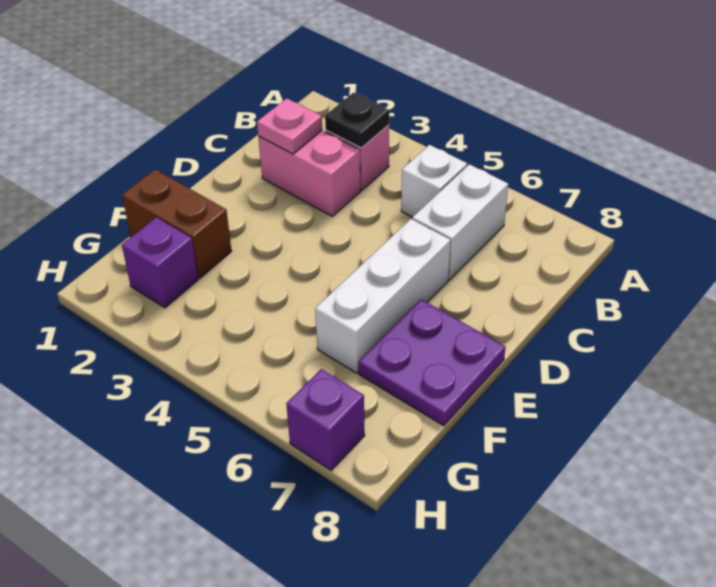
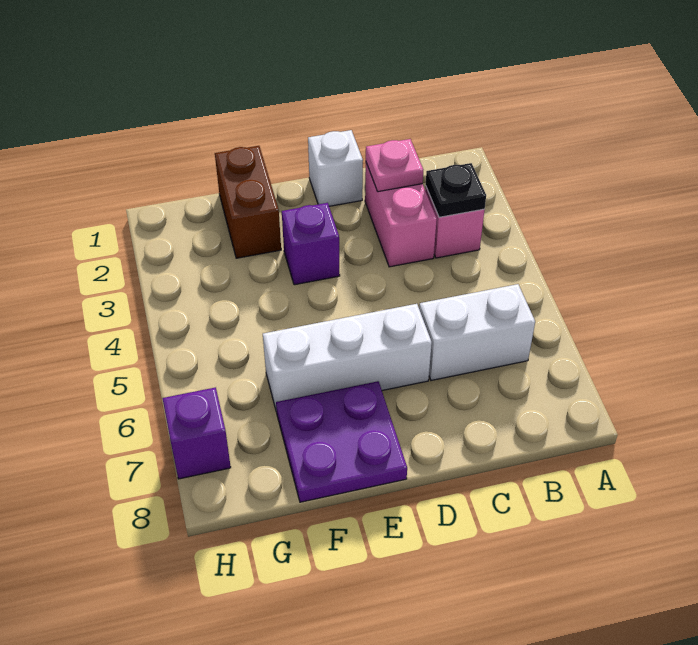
white 1x1 brick [401,145,467,217] -> white 1x1 brick moved to [308,130,363,206]
purple 1x1 brick [122,217,198,308] -> purple 1x1 brick moved to [282,203,340,285]

